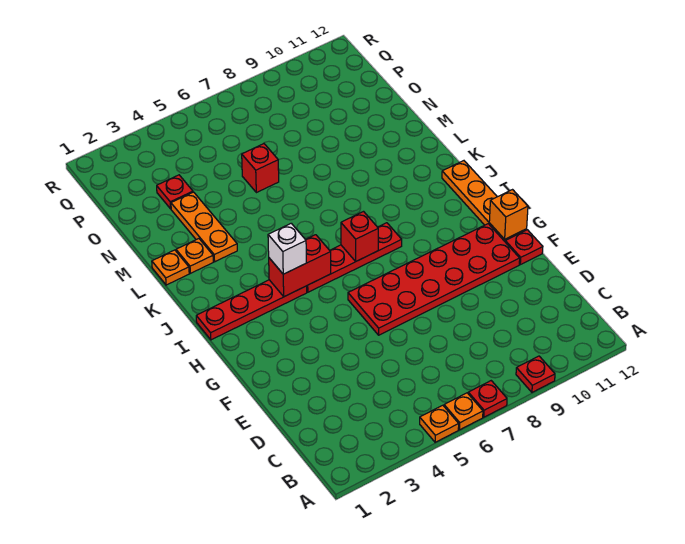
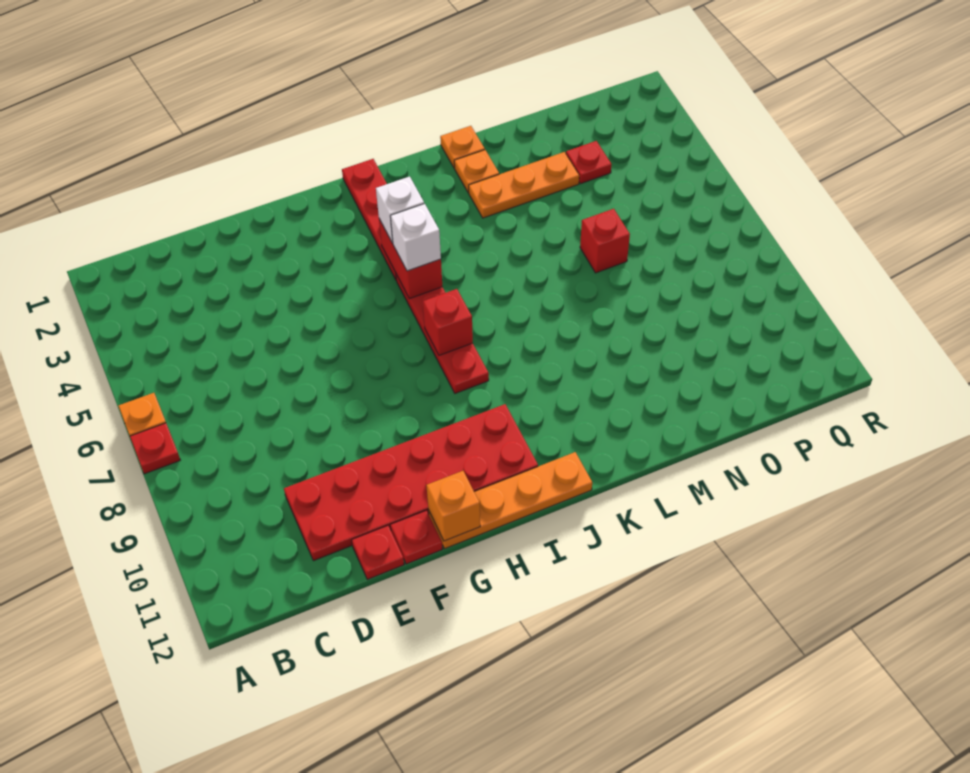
orange 1x1 plate [420,405,459,442] -> none
red 1x1 plate [516,356,555,392] -> red 1x1 plate moved to [352,526,404,579]
red 2x6 plate [348,224,520,335] -> red 2x6 plate turned to [284,404,538,561]
none -> white 1x1 brick [390,204,441,271]

